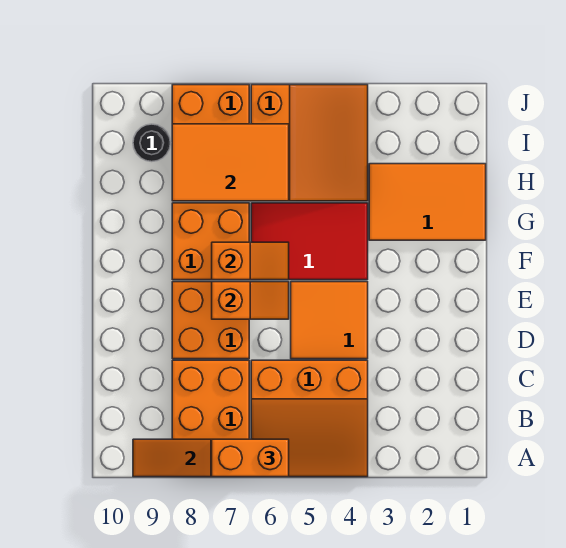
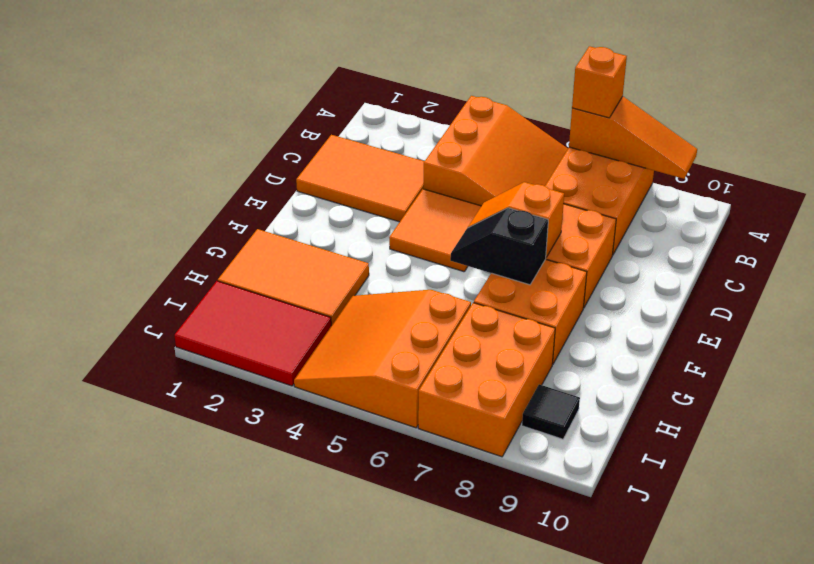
orange 3x3 slope [251,360,368,477] -> orange 3x3 slope turned to [424,96,568,206]
orange 1x2 brick [212,439,289,477] -> orange 1x1 brick [572,46,627,118]
red 2x3 tile [251,203,368,280] -> red 2x3 tile moved to [174,281,331,386]
orange 1x2 slope [212,242,289,280] -> black 1x2 slope [450,208,548,285]
orange 2x3 tile [172,124,289,201] -> orange 2x3 tile moved to [296,135,424,222]
black 1x1 round brick [133,124,170,162] -> black 1x1 tile [522,384,580,439]

